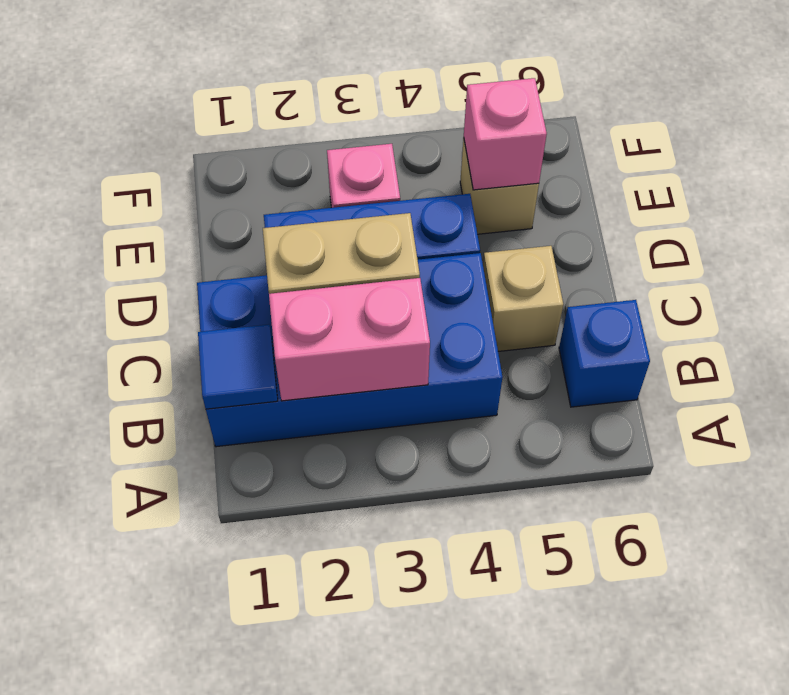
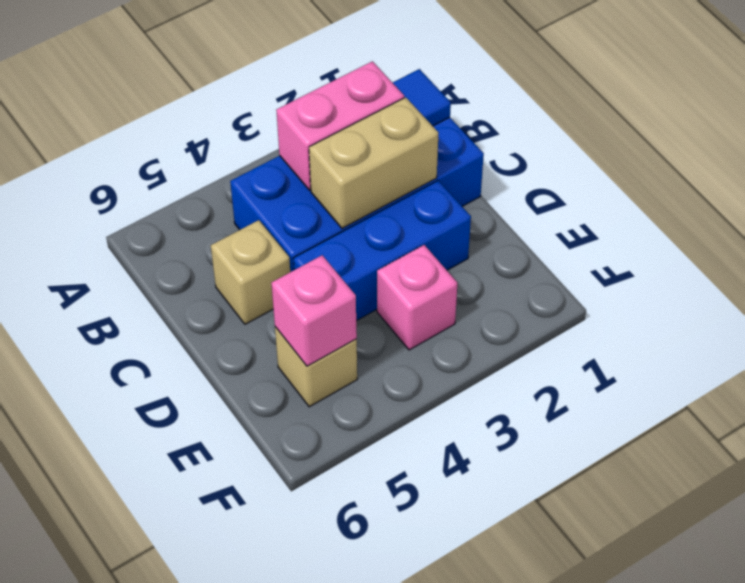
blue 1x1 brick [559,300,650,407] -> none

